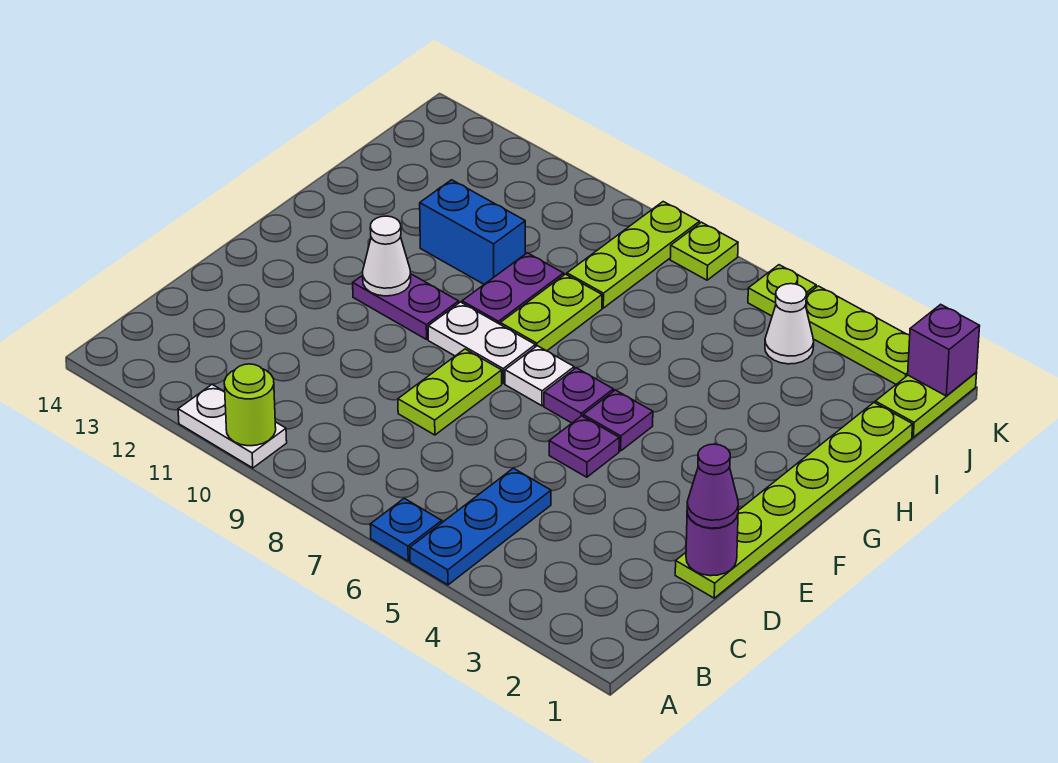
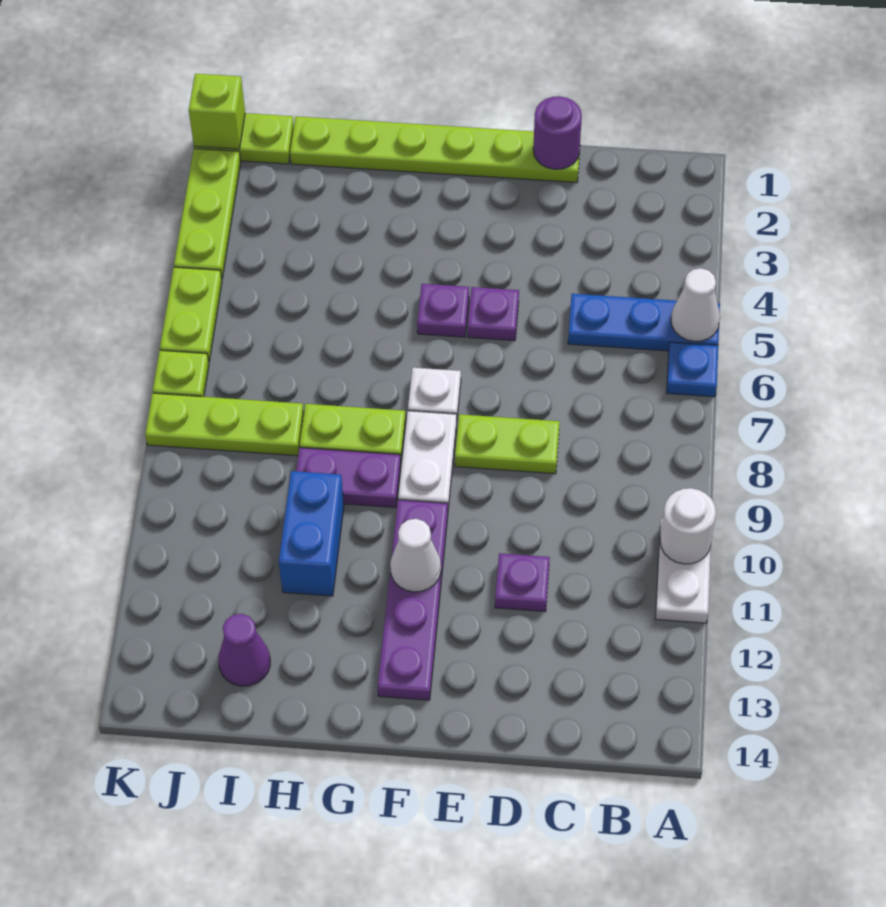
lime 1x1 round brick [224,364,276,446] -> white 1x1 round brick [660,488,716,564]
purple 1x1 cone [687,444,738,528] -> purple 1x1 cone moved to [218,614,270,686]
purple 1x1 plate [544,368,613,423] -> purple 1x1 plate moved to [495,553,550,611]
purple 1x2 plate [353,274,459,339] -> purple 1x4 plate [377,500,448,700]
white 1x1 cone [765,284,814,364] -> white 1x1 cone moved to [671,268,720,341]
purple 1x1 brick [908,304,980,396] -> lime 1x1 brick [189,74,245,149]
lime 1x1 plate [748,265,816,316] -> lime 1x2 plate [160,267,222,361]

